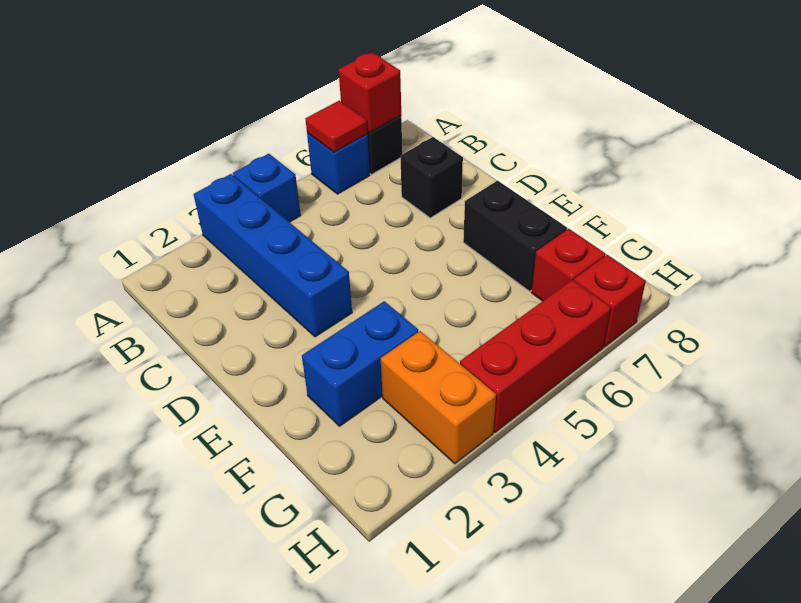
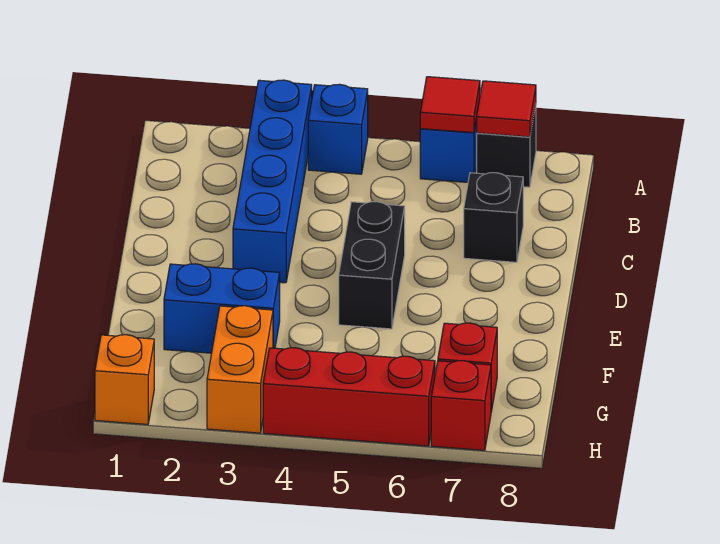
red 1x1 brick [339,52,401,133] -> red 1x1 tile [477,81,536,137]
black 1x2 brick [463,181,567,291] -> black 1x2 brick moved to [339,202,405,329]
none -> orange 1x1 brick [95,335,154,425]

